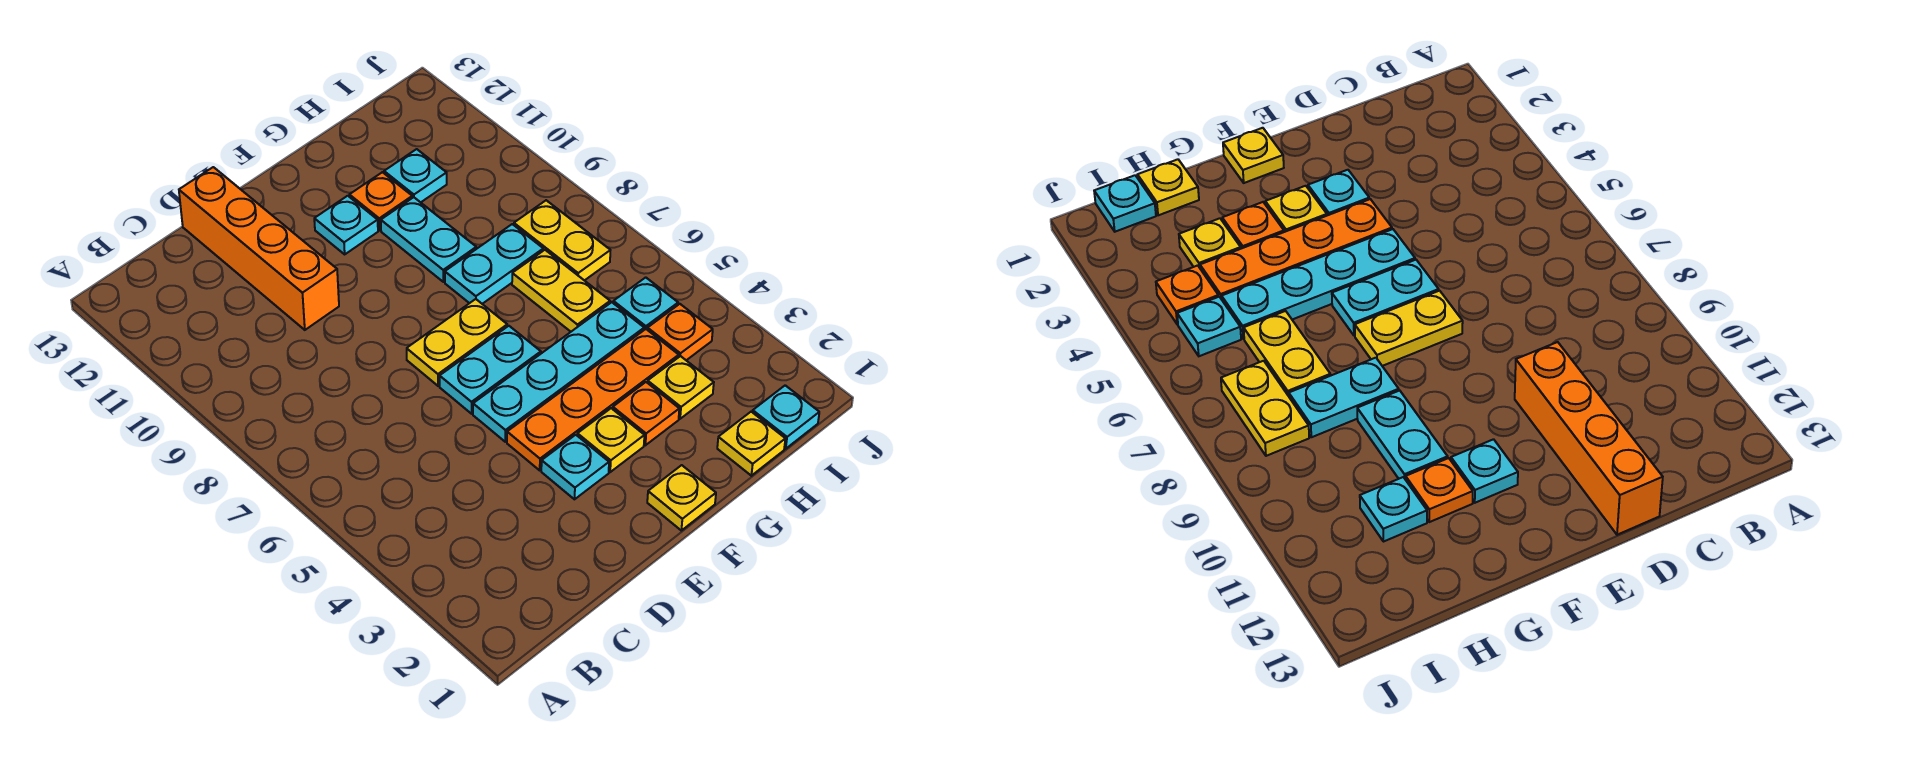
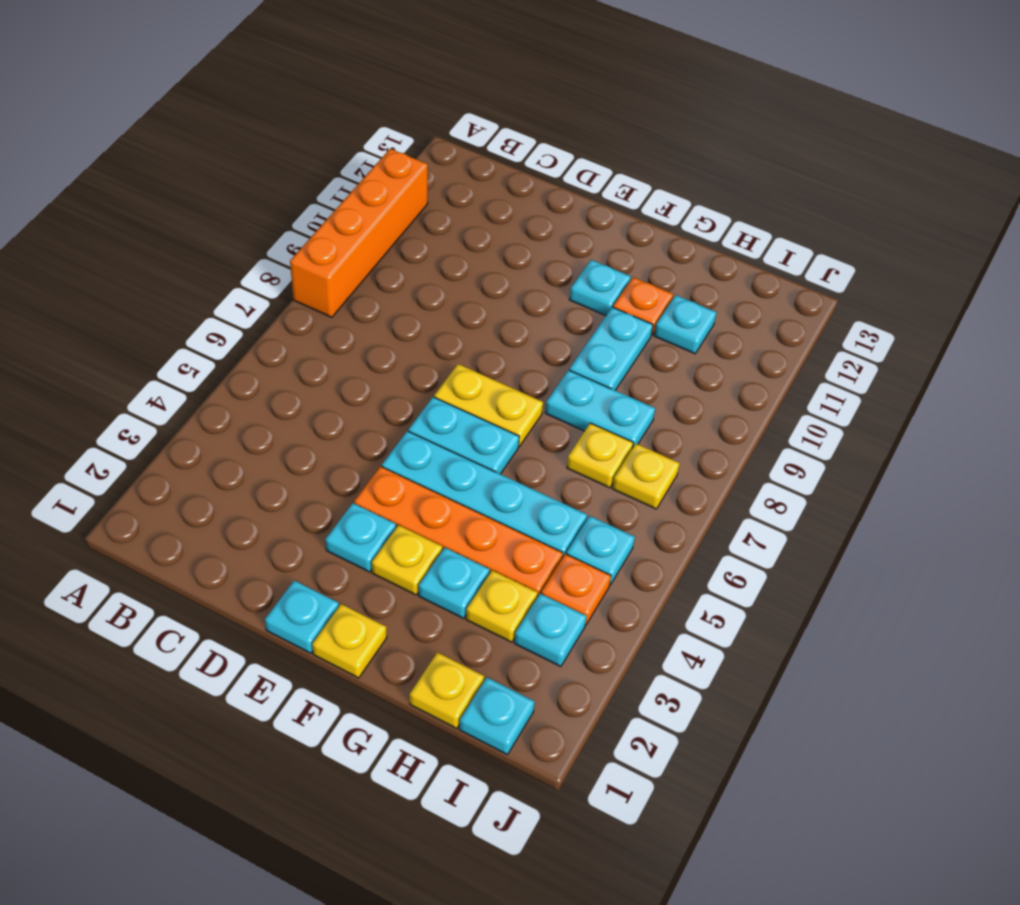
orange 1x4 brick [179,167,339,330] -> orange 1x4 brick moved to [290,149,428,317]
none -> cyan 1x1 plate [265,580,339,653]
orange 1x1 plate [613,382,679,445] -> cyan 1x1 plate [419,548,490,618]
yellow 1x2 plate [512,250,610,332] -> yellow 1x1 plate [567,423,633,488]
none -> cyan 1x1 plate [514,594,587,666]
yellow 1x2 plate [514,200,610,281] -> yellow 1x1 plate [612,444,680,509]

